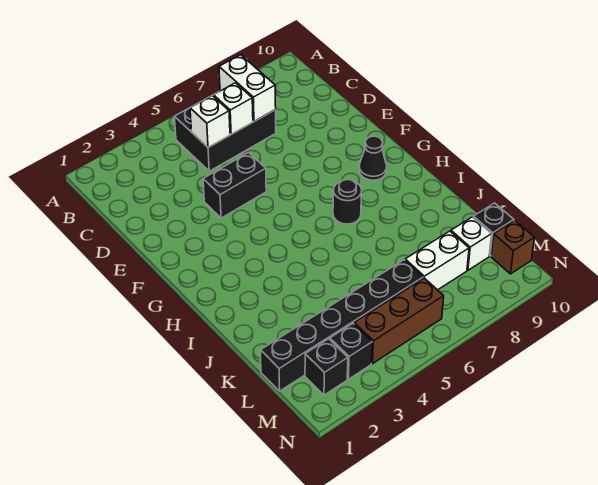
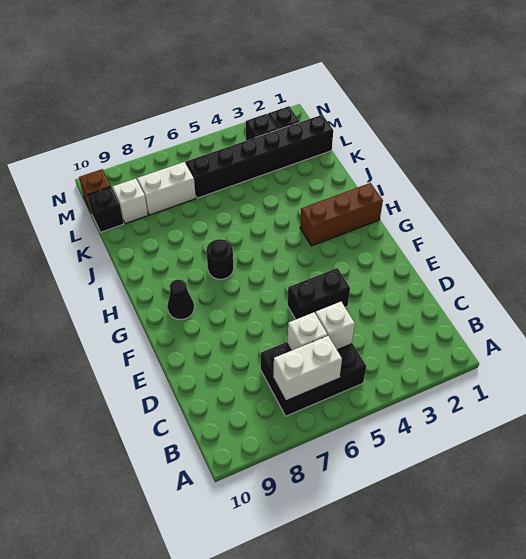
white 1x2 brick [219,55,276,121] -> white 1x2 brick turned to [274,336,342,399]
brown 1x3 brick [354,278,444,364] -> brown 1x3 brick moved to [300,183,383,246]

